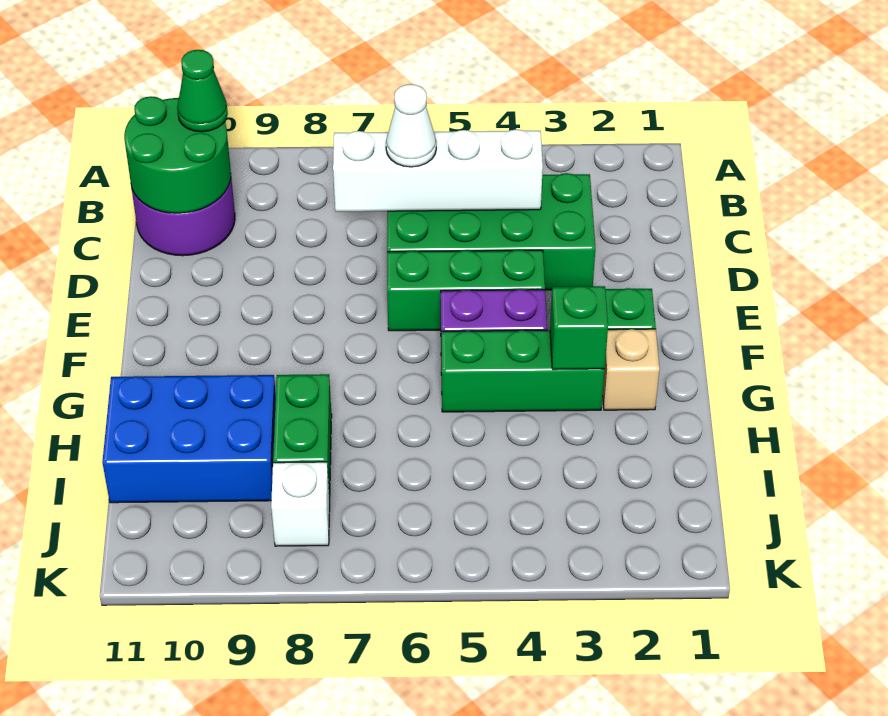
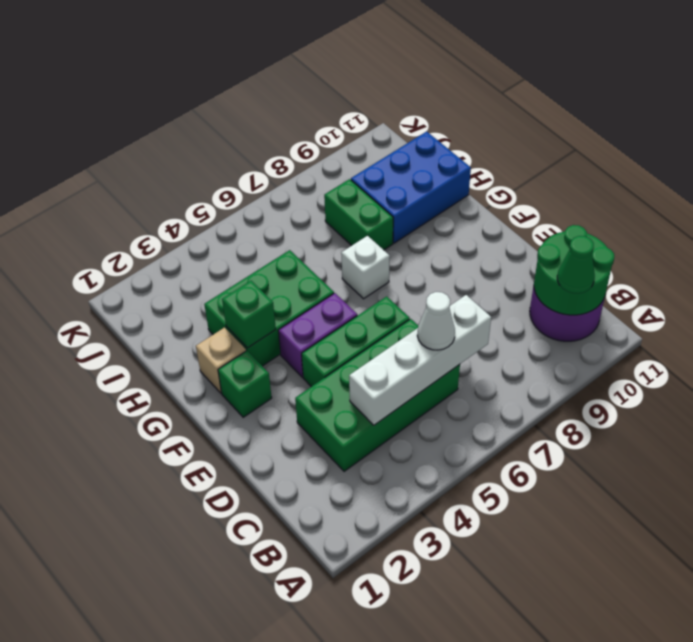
green 1x3 brick [441,330,605,412] -> green 2x3 brick [204,250,334,366]
white 1x1 brick [271,462,330,546] -> white 1x1 brick moved to [341,236,390,299]

